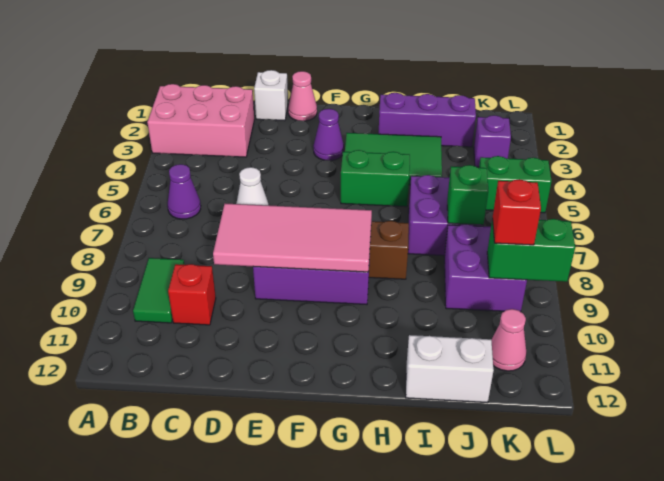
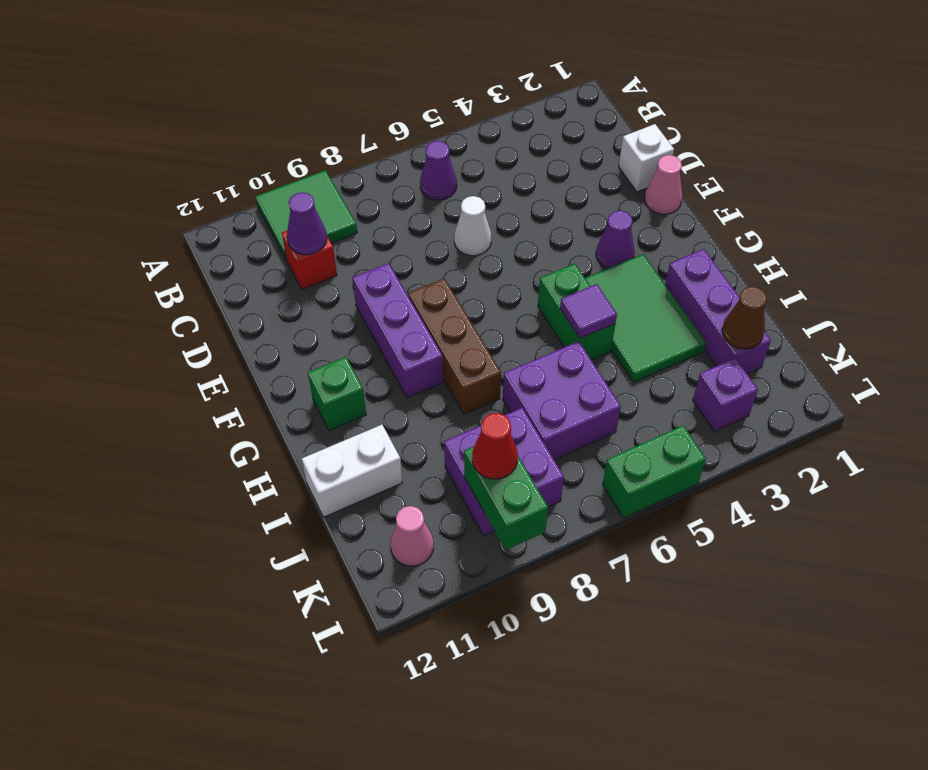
pink 2x3 brick [147,84,254,157] -> none
green 1x2 tile [133,258,184,323] -> green 2x2 tile [256,170,357,260]
none -> purple 1x1 cone [287,192,327,255]
pink 2x4 tile [213,204,372,272] -> none
none -> purple 1x1 tile [560,284,617,338]
white 1x2 brick [406,335,494,403] -> white 1x2 brick turned to [302,425,402,517]
none -> brown 1x1 cone [722,286,767,349]
green 1x1 brick [447,165,488,225] -> green 1x1 brick moved to [308,357,366,430]
green 1x2 brick [479,156,552,213] -> green 1x2 brick turned to [602,425,706,518]
red 1x1 brick [493,179,541,245] -> red 1x1 cone [472,413,518,479]

